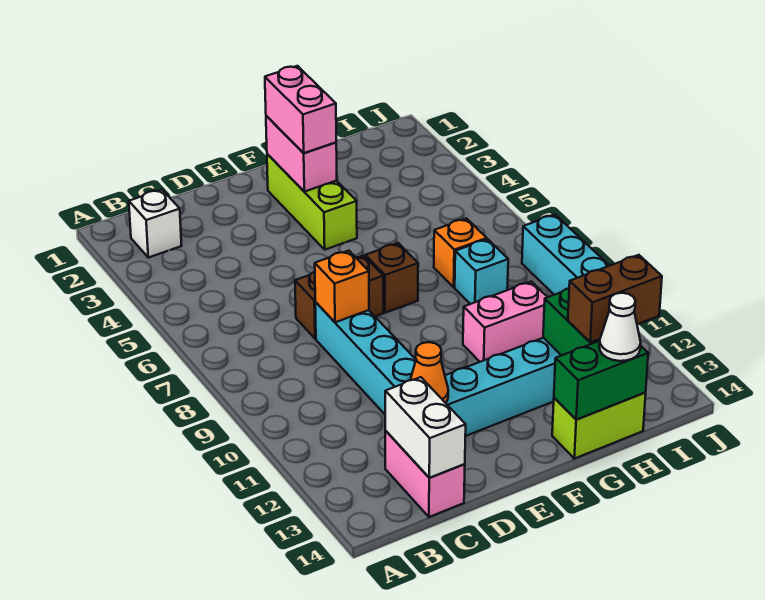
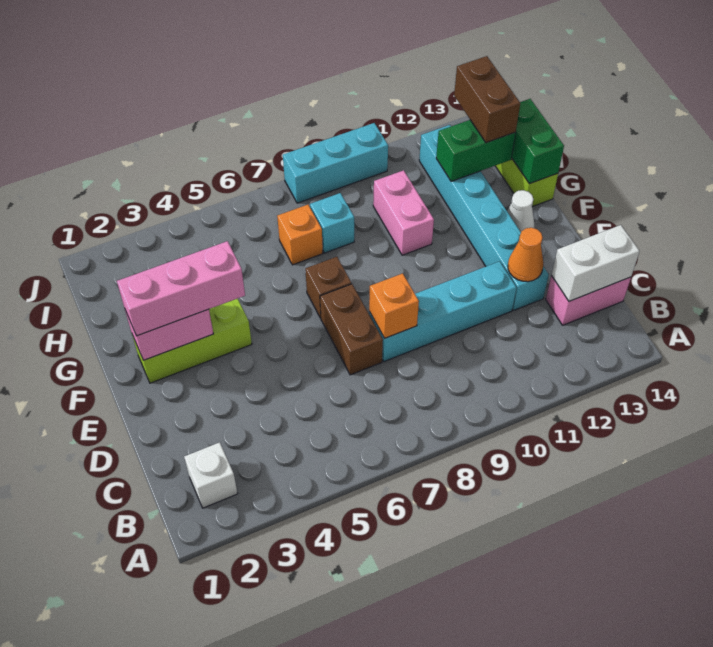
pink 1x2 brick [265,66,336,153] -> pink 1x3 brick [117,241,245,336]
white 1x1 cone [599,293,641,361] -> white 1x1 cone moved to [507,190,534,232]

